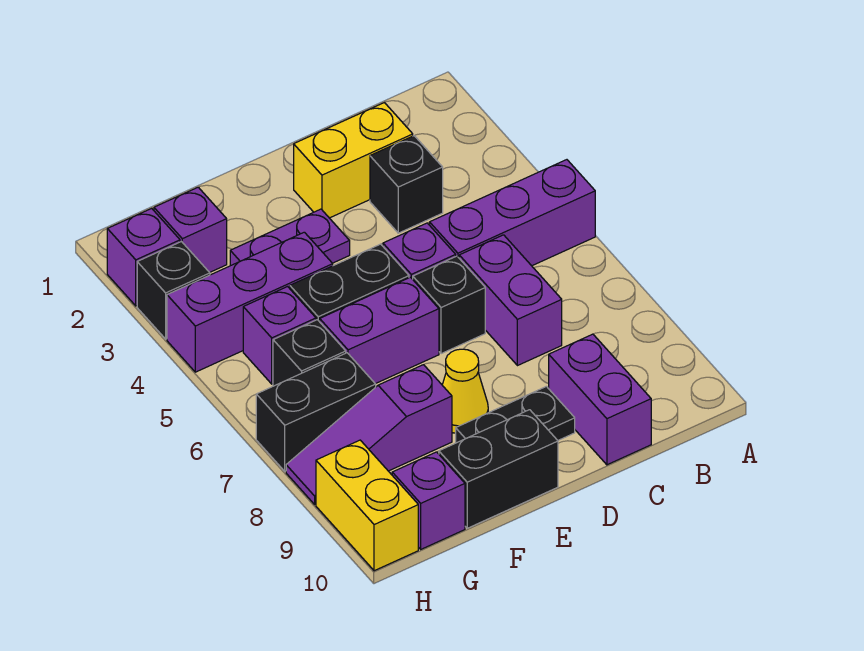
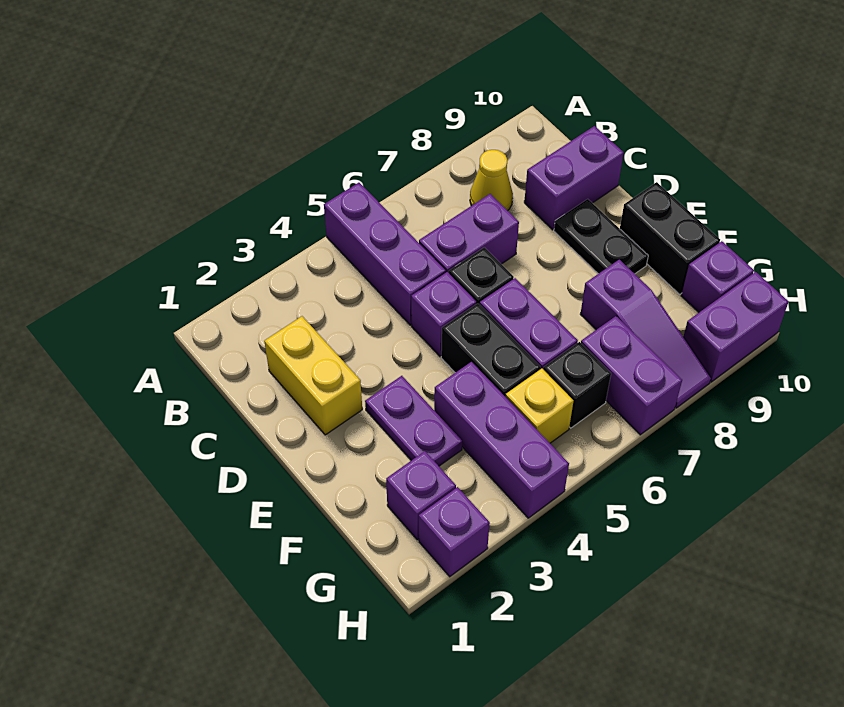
black 1x1 brick [370,136,443,233] -> none
yellow 1x1 cone [442,349,488,433] -> yellow 1x1 cone moved to [470,150,513,211]
purple 1x1 brick [243,287,316,384] -> yellow 1x1 brick [505,369,573,443]
black 1x2 brick [256,353,376,471] -> purple 1x2 brick [581,316,682,435]
black 1x1 brick [137,242,210,339] -> none
yellow 1x2 brick [316,440,418,571] -> purple 1x2 brick [683,272,789,382]

